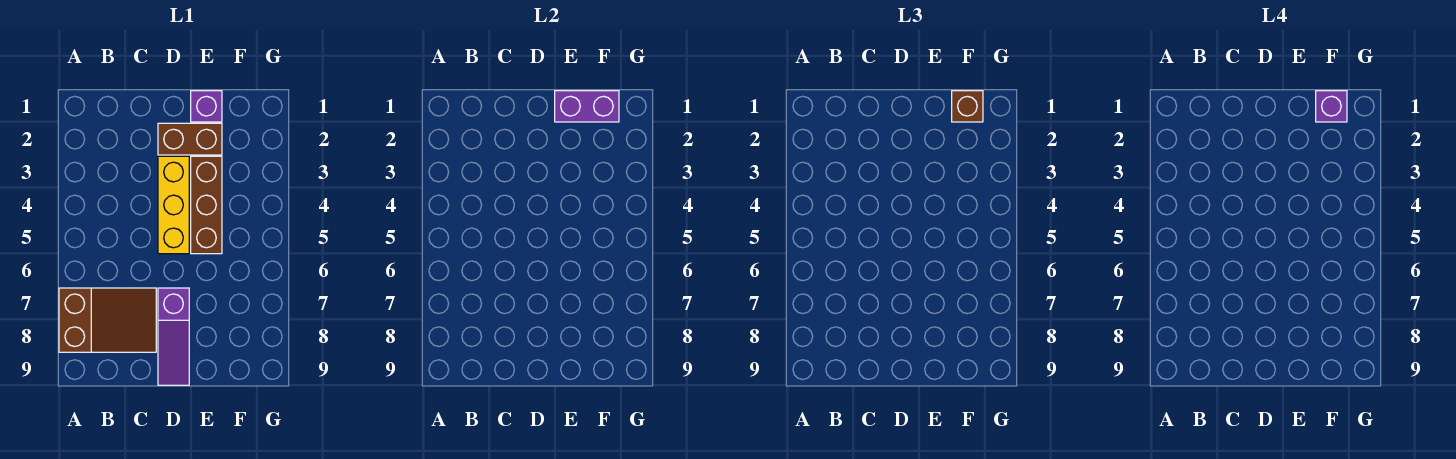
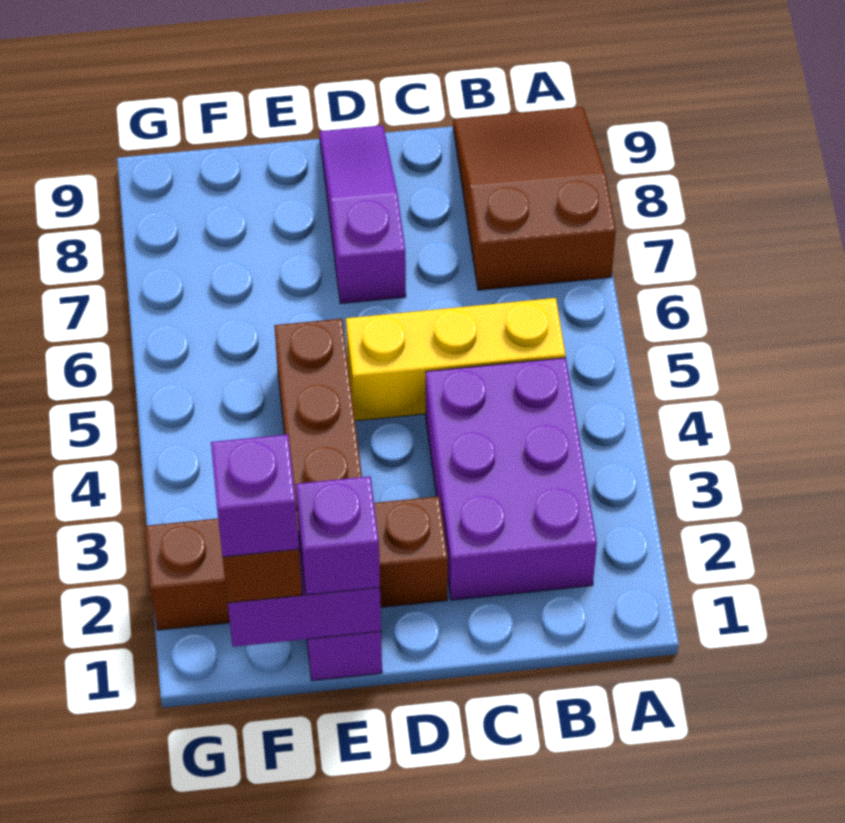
brown 2x3 slope [59,288,156,352] -> brown 2x3 slope turned to [453,107,616,290]
none -> purple 2x3 brick [426,358,597,600]
brown 1x2 brick [158,123,222,155] -> brown 1x4 brick [146,496,448,630]
yellow 1x3 brick [158,156,189,254] -> yellow 1x3 brick turned to [346,298,565,421]
none -> purple 1x1 brick [296,476,380,595]

